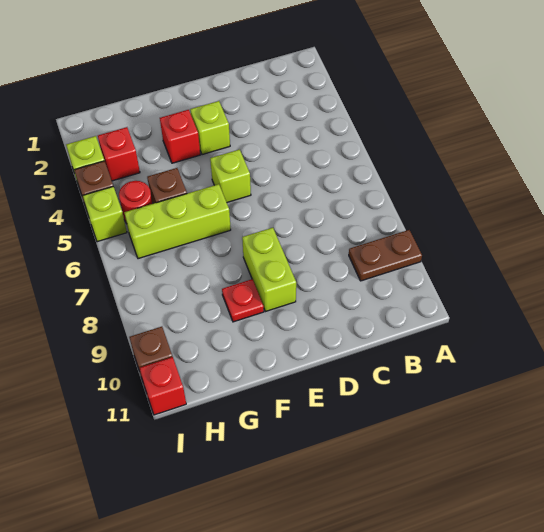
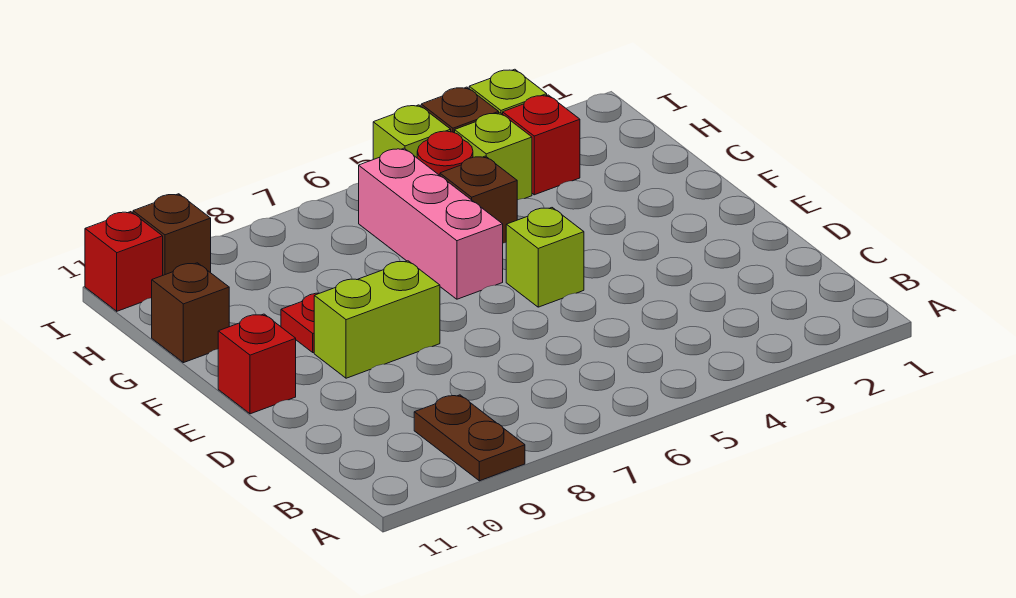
lime 1x1 brick [190,101,230,155] -> lime 1x1 brick moved to [455,113,532,200]
red 1x1 brick [160,110,200,163] -> red 1x1 brick moved to [218,314,296,414]
lime 1x3 brick [124,184,231,259] -> pink 1x3 brick [359,148,503,299]
none -> brown 1x1 brick [152,263,229,363]

